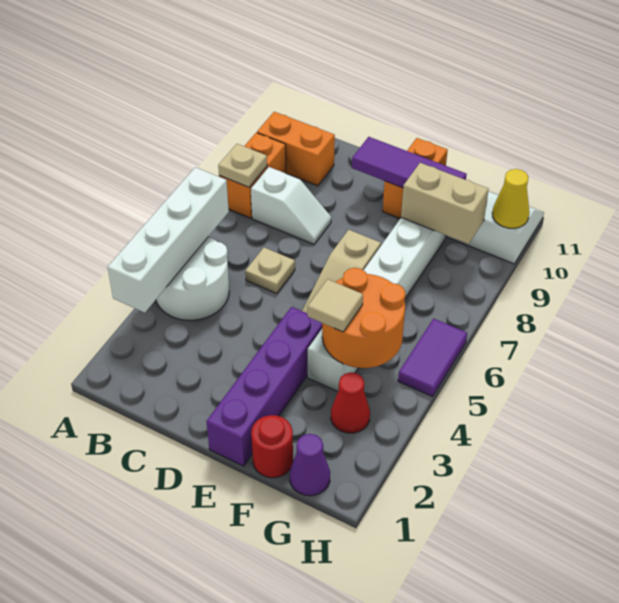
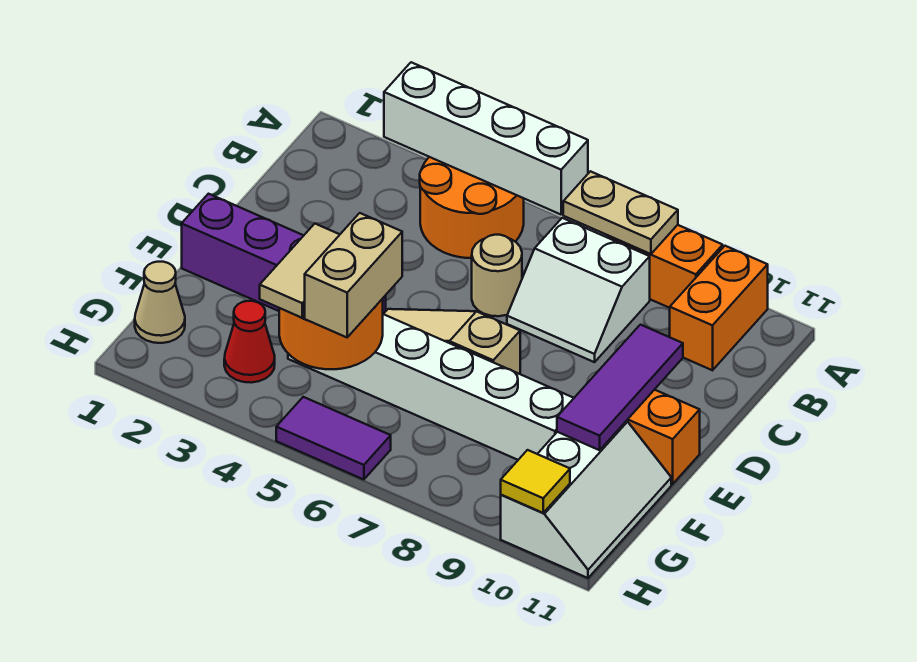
white 2x2 round brick [156,237,229,320] -> orange 2x2 round brick [420,157,524,258]
tan 1x1 plate [218,144,267,187] -> tan 1x2 plate [563,171,678,254]
white 1x2 slope [251,167,331,244] -> white 2x2 slope [507,218,650,362]
tan 1x1 plate [245,248,295,294] -> tan 1x1 round brick [472,235,522,316]
red 1x1 round brick [251,415,293,478] -> none
tan 1x1 tile [308,279,363,332] -> tan 1x2 tile [260,224,340,318]
tan 1x2 brick [401,163,489,244] -> tan 1x2 brick moved to [305,213,402,337]
purple 1x1 cone [290,434,330,496] -> tan 1x1 cone [135,262,185,343]
yellow 1x1 cone [492,169,530,228] -> yellow 1x1 tile [501,450,570,513]

